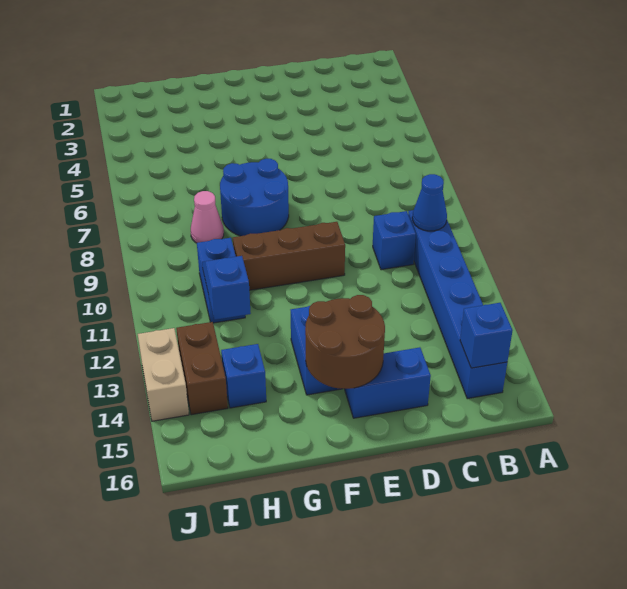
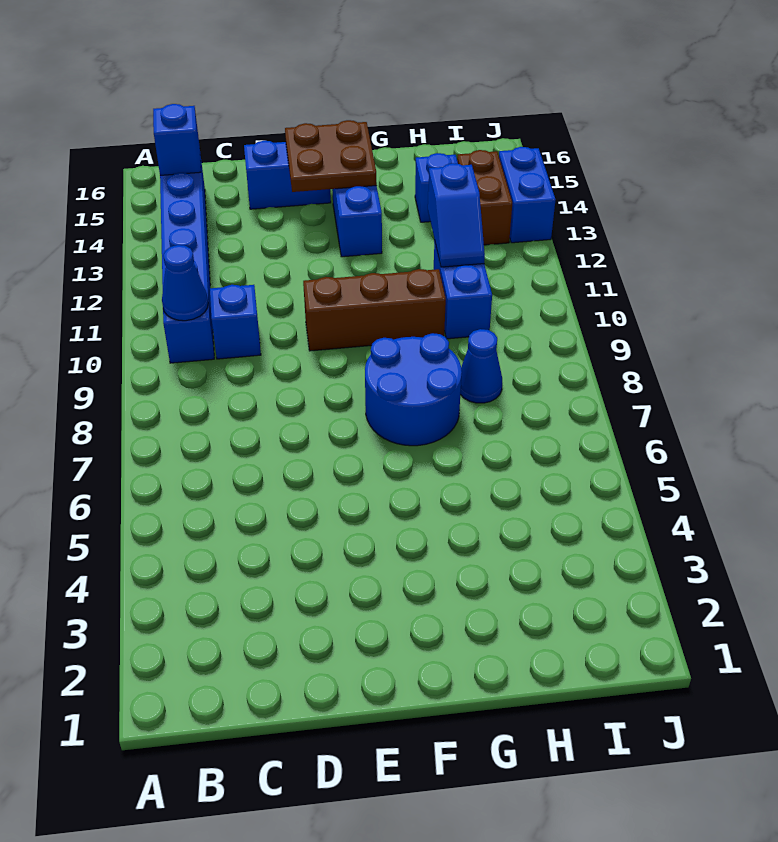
brown 2x2 round brick [305,295,385,389] -> brown 2x2 plate [285,120,377,192]
pink 1x1 cone [191,191,224,243] -> blue 1x1 cone [460,329,502,403]
tan 1x2 brick [138,328,189,421] -> blue 1x2 brick [499,147,556,243]

